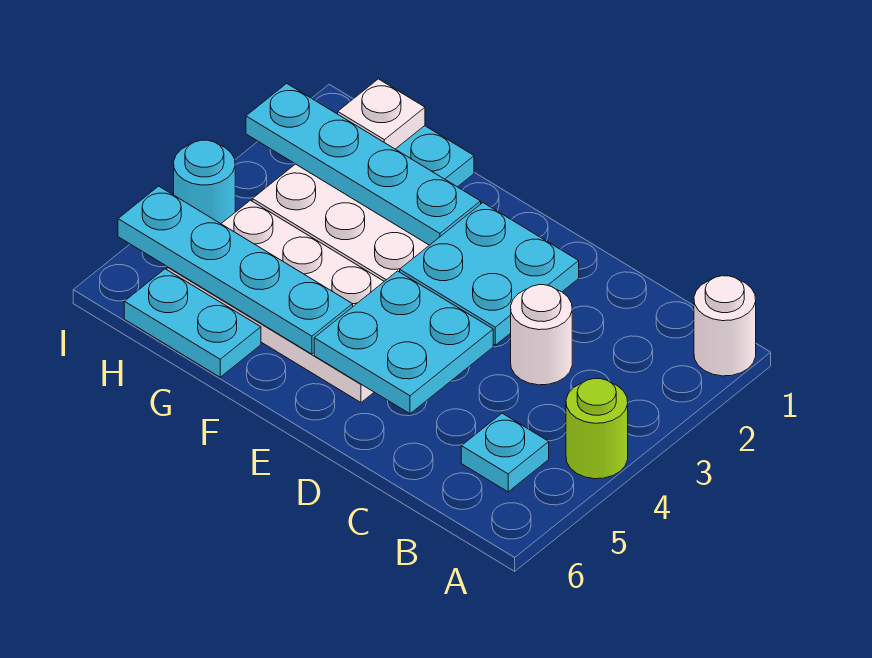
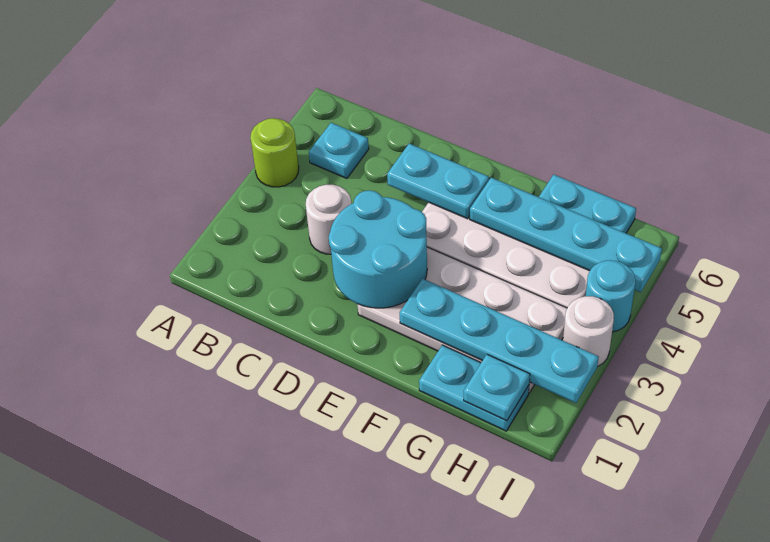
white 1x1 round brick [694,276,756,376] -> white 1x1 round brick moved to [563,296,614,367]
cyan 2x2 plate [400,203,579,345] -> cyan 2x2 round brick [329,190,427,308]
cyan 2x2 plate [314,271,493,414] -> cyan 1x2 plate [387,144,489,219]
white 1x1 plate [338,79,425,149] -> cyan 1x1 plate [464,354,530,421]

